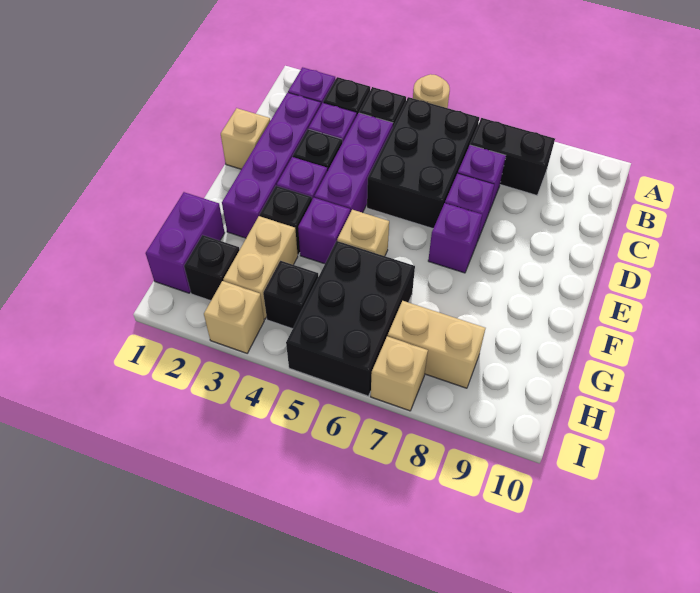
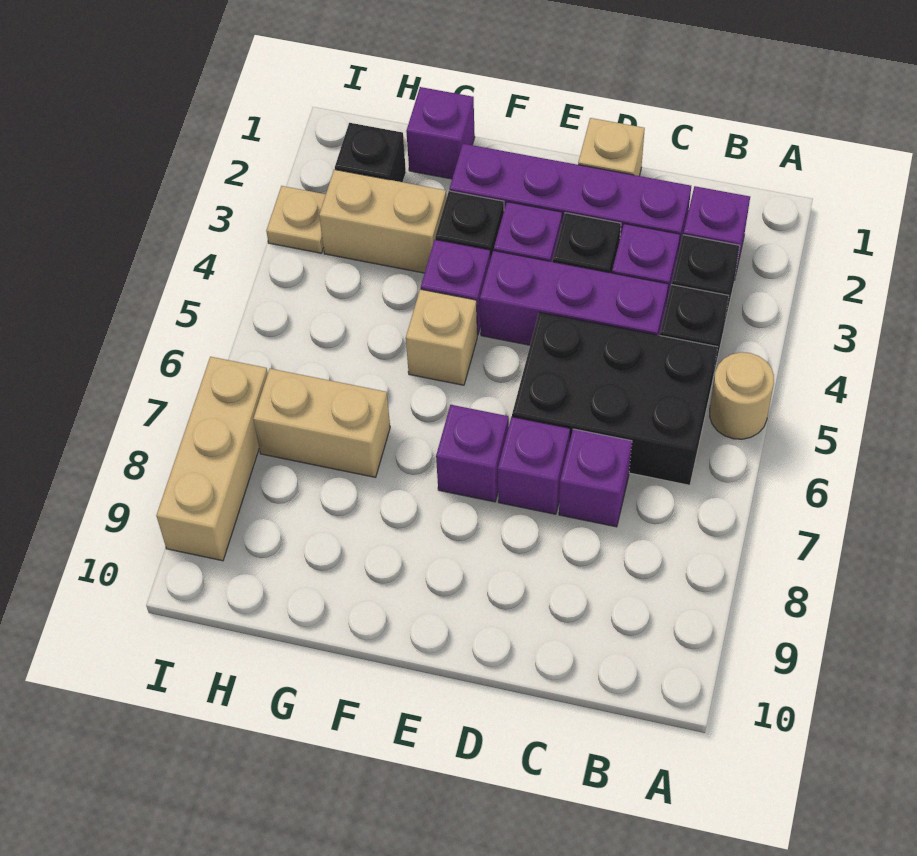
black 1x2 brick [470,118,555,195] -> none
purple 1x2 brick [146,192,225,293] -> purple 1x1 brick [406,87,475,179]
black 2x3 brick [286,241,415,396] -> none
black 1x1 brick [263,261,318,329] -> none
tan 1x2 brick [388,301,485,388] -> tan 1x2 brick turned to [253,369,390,477]
tan 1x1 brick [204,281,264,353] -> tan 1x1 plate [266,186,326,253]
tan 1x1 brick [371,336,428,411] -> tan 1x3 brick [156,357,268,561]

